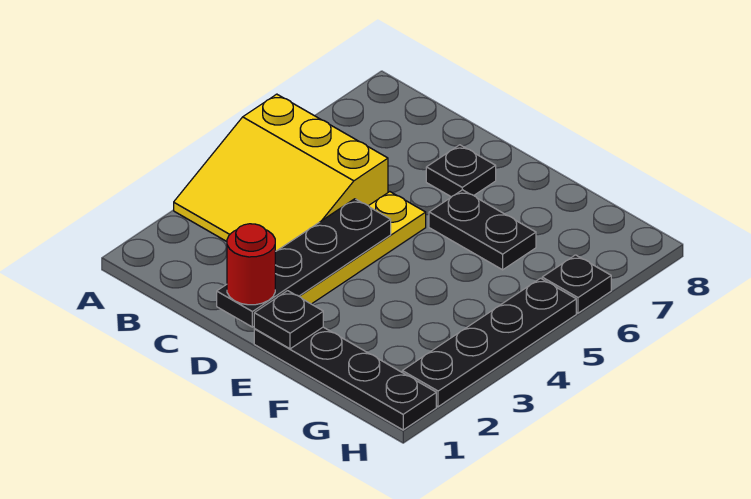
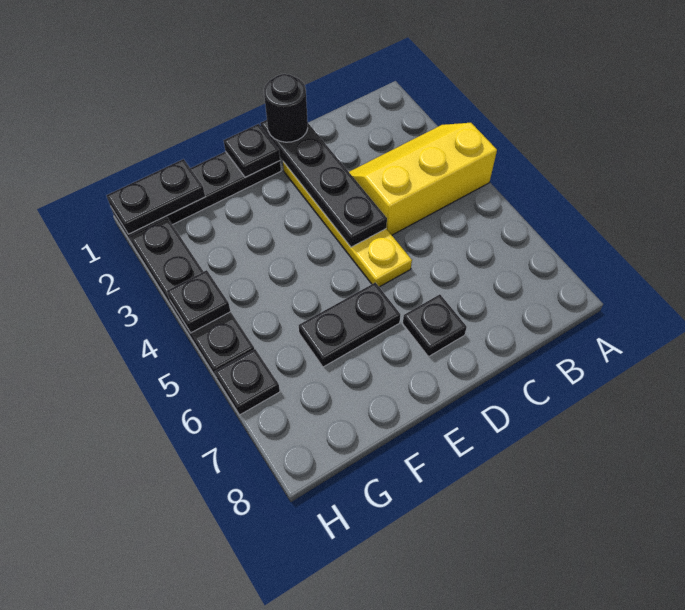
yellow 3x3 slope [174,94,388,251] -> yellow 2x3 slope [349,123,497,235]
red 1x1 round brick [227,224,275,305] -> black 1x1 round brick [264,74,308,142]
none -> black 1x2 plate [106,159,205,234]
none -> black 1x1 plate [167,270,231,333]

